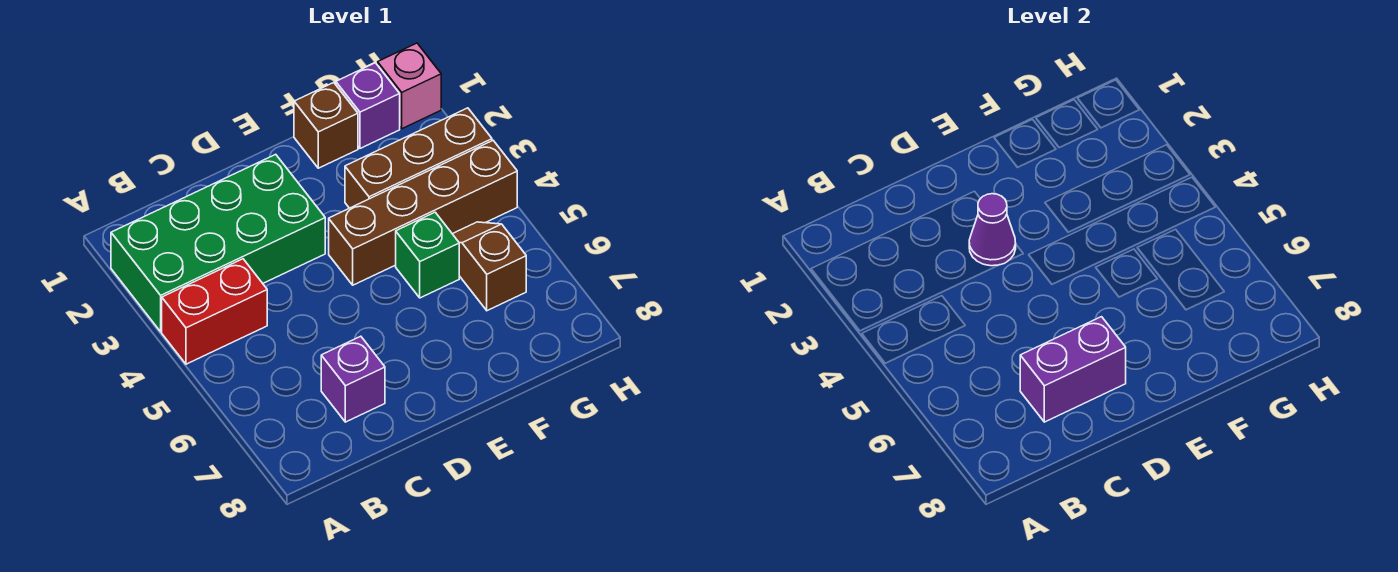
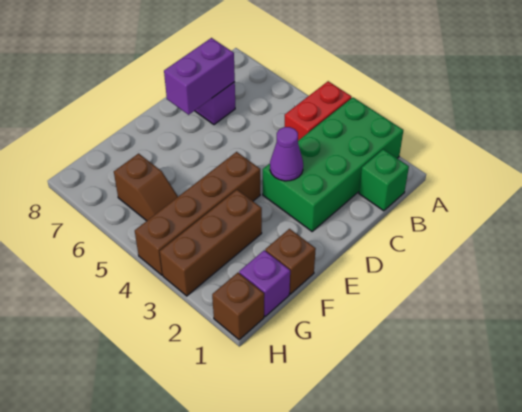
green 1x1 brick [396,212,459,298] -> green 1x1 brick moved to [359,149,409,211]
pink 1x1 brick [378,43,441,129] -> brown 1x1 brick [212,273,264,340]

